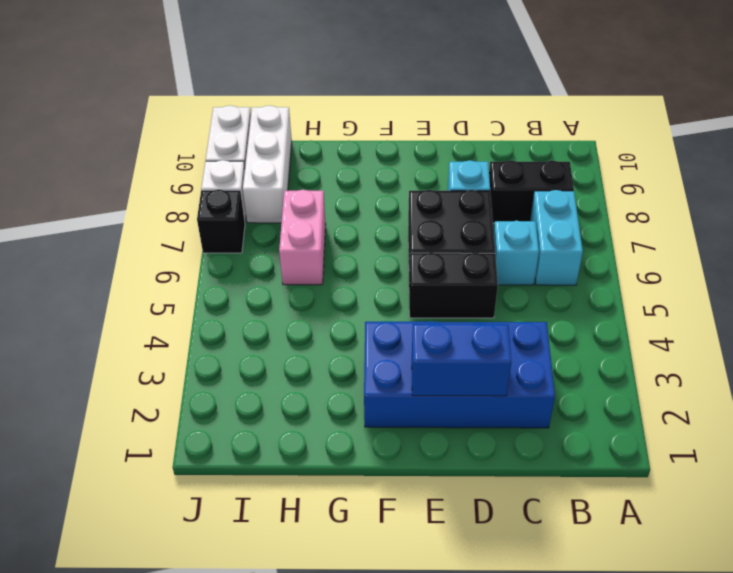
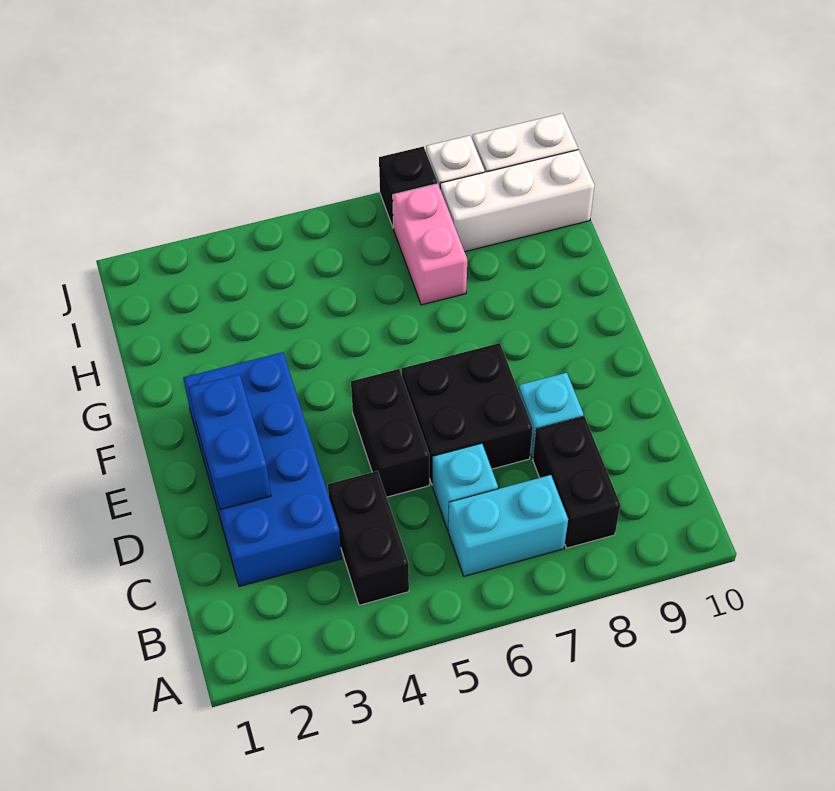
none -> black 1x2 brick [328,471,409,605]
pink 1x2 brick [279,190,326,285] -> pink 1x2 brick turned to [393,184,467,305]

